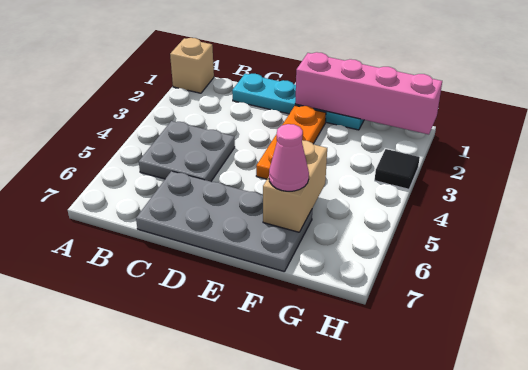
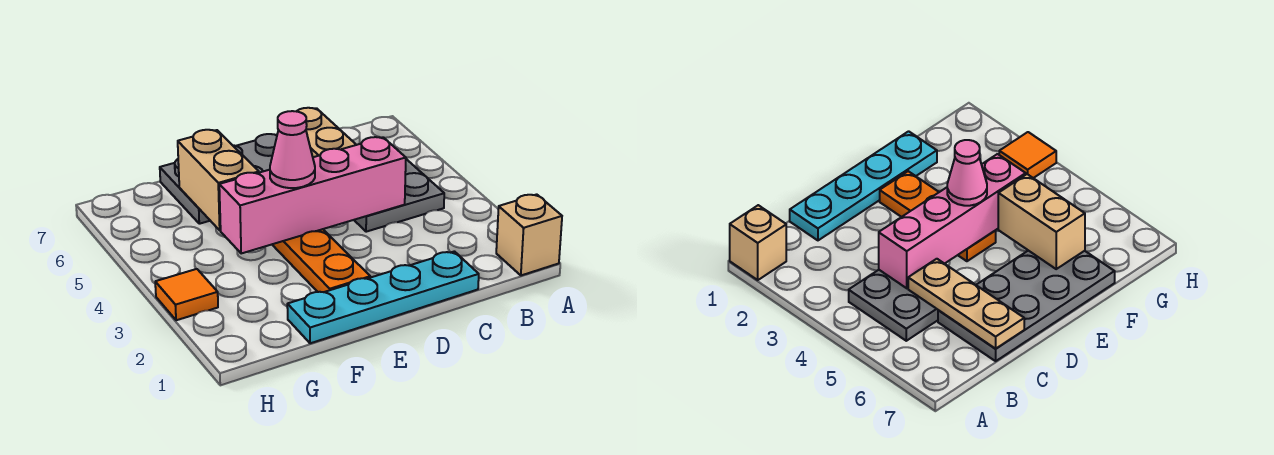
none -> tan 1x3 plate [297,108,356,157]
pink 1x4 brick [295,52,442,134] -> pink 1x4 brick moved to [219,137,406,253]
pink 1x1 cone [269,124,309,191] -> pink 1x1 cone moved to [270,111,315,188]
black 1x1 tile [375,149,420,189] -> orange 1x1 tile [155,269,218,320]

